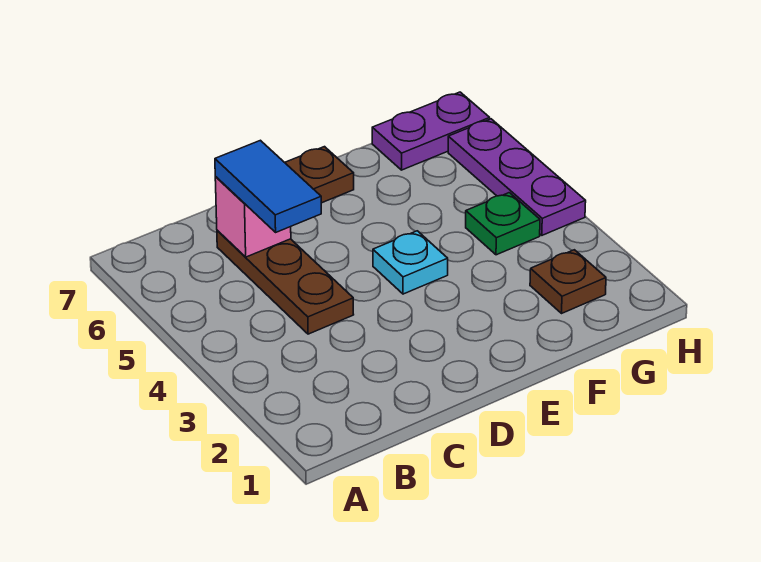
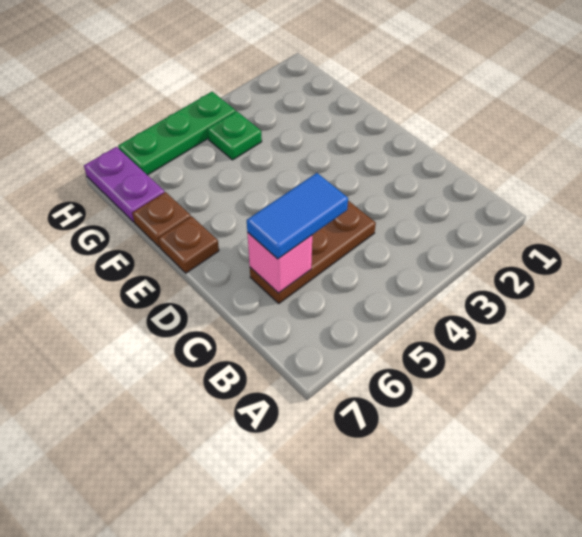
cyan 1x1 plate [373,231,448,294] -> none
brown 1x1 plate [530,250,606,313] -> brown 1x1 plate moved to [132,192,191,247]
purple 1x3 plate [448,119,586,235] -> green 1x3 plate [118,92,236,175]

